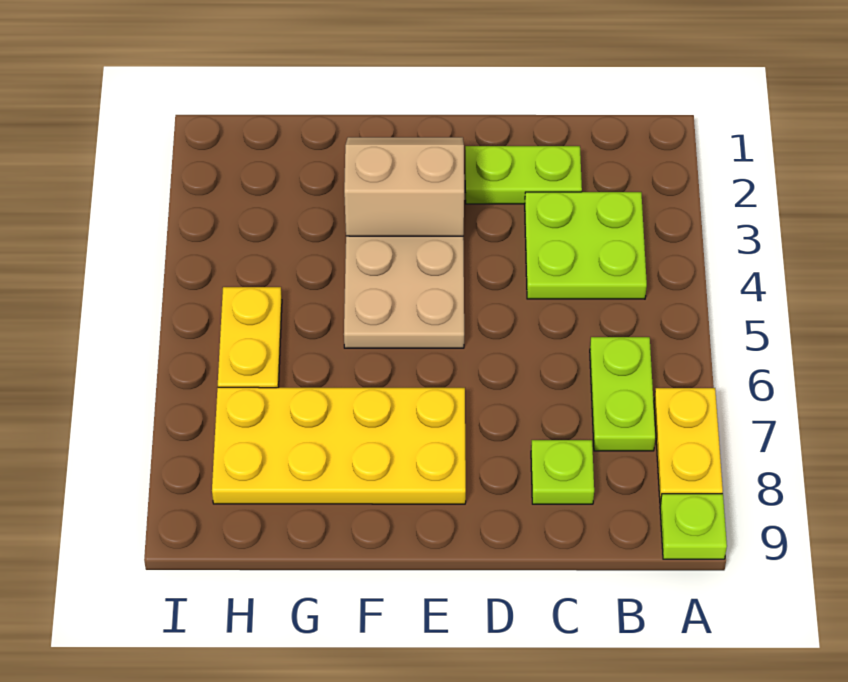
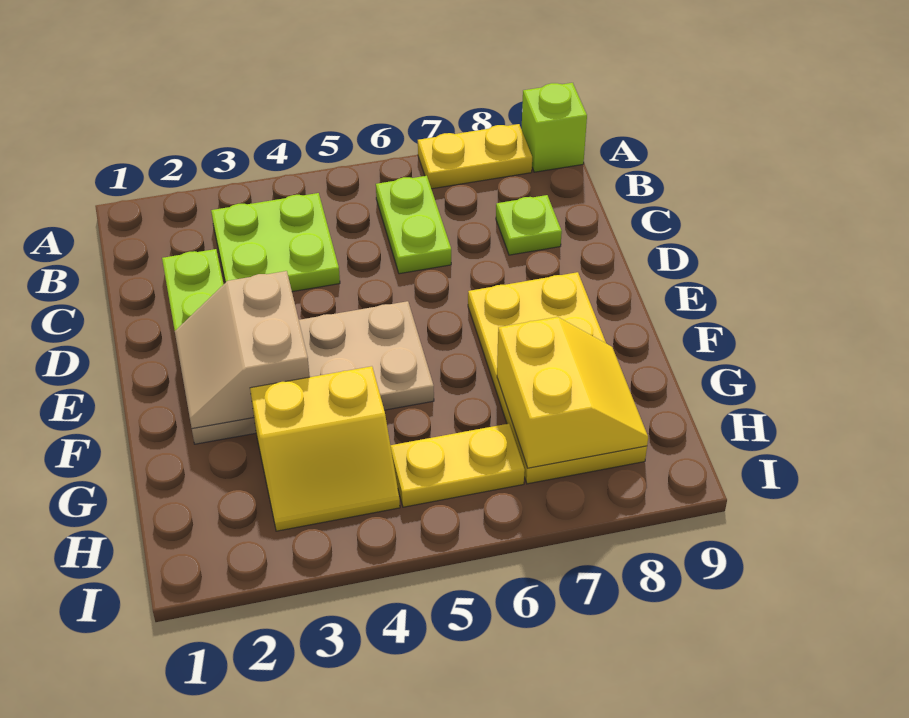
lime 1x1 plate [660,494,727,559] -> lime 1x1 brick [522,83,587,172]
lime 1x2 plate [590,337,655,451] -> lime 1x2 plate turned to [376,176,451,274]
none -> yellow 2x2 slope [250,366,400,531]
none -> yellow 2x2 slope [497,317,648,468]

